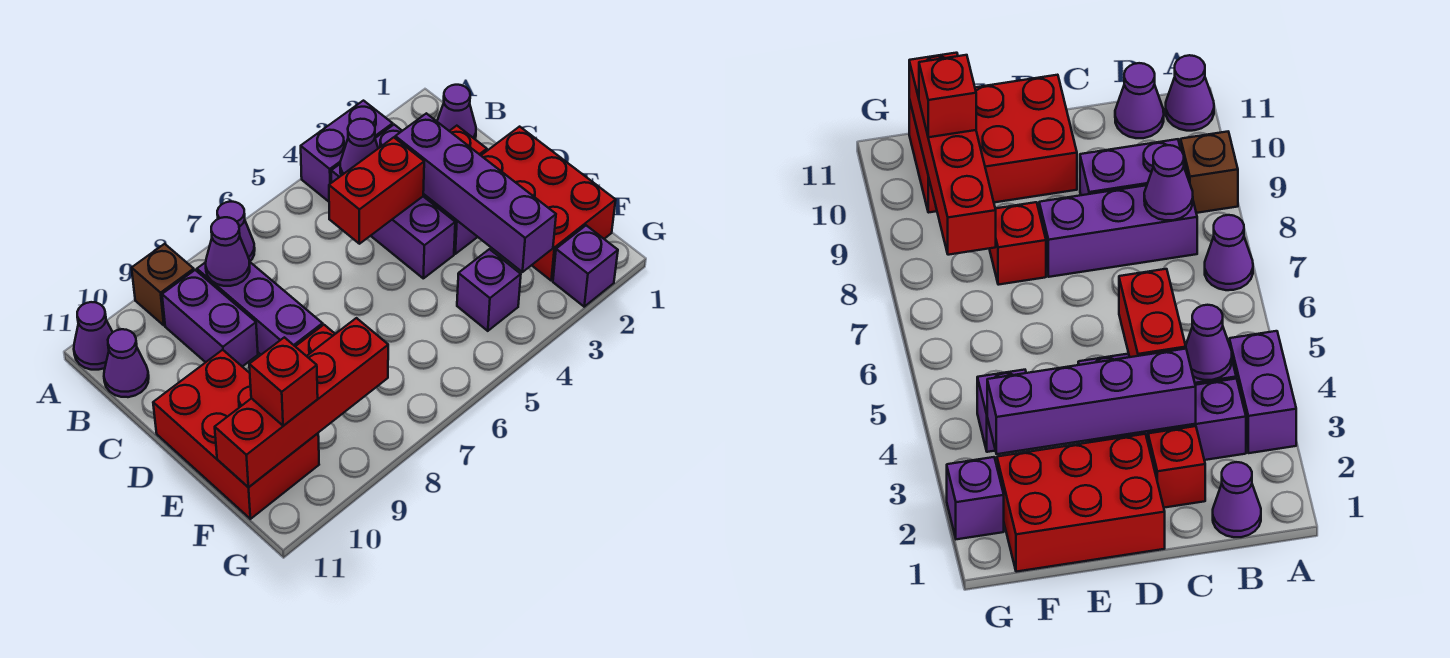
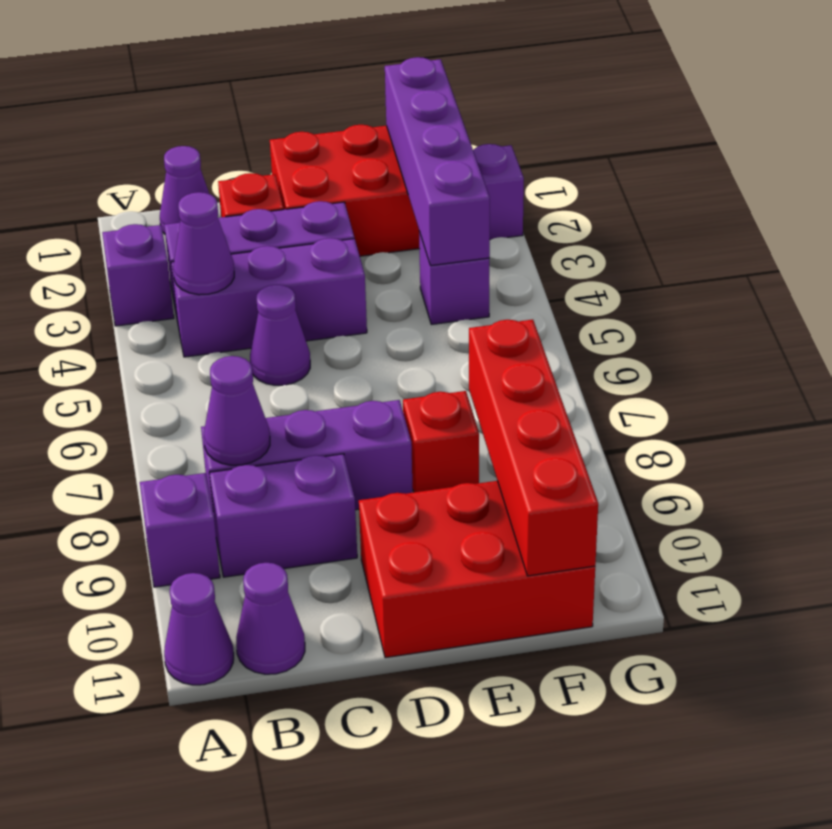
purple 1x2 brick [301,101,393,202] -> purple 1x1 brick [103,224,174,326]
purple 1x1 cone [217,202,255,261] -> purple 1x1 cone moved to [250,285,310,385]
brown 1x1 brick [132,244,194,325] -> purple 1x1 brick [140,473,220,587]
purple 1x4 brick [395,113,556,272] -> purple 1x4 brick turned to [385,57,490,266]
red 1x2 brick [329,137,424,244] -> none
red 1x1 brick [249,337,318,426] -> none

